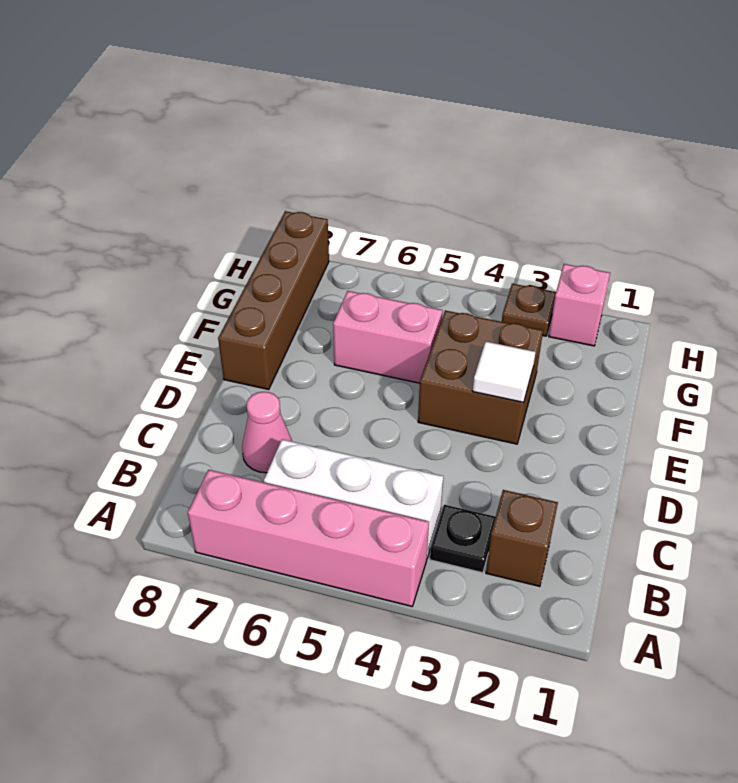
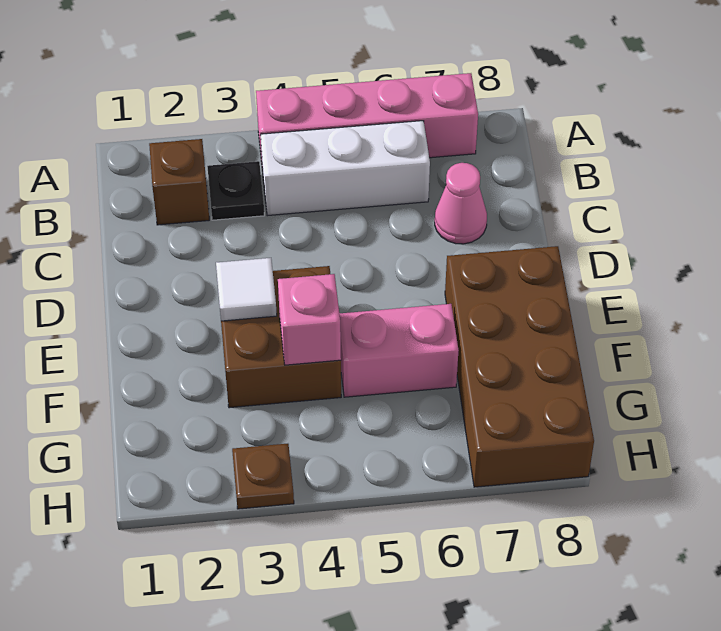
brown 1x4 brick [218,211,329,389] -> brown 2x4 brick [445,246,594,487]
pink 1x1 brick [549,264,610,346] -> pink 1x1 brick moved to [278,274,341,365]

